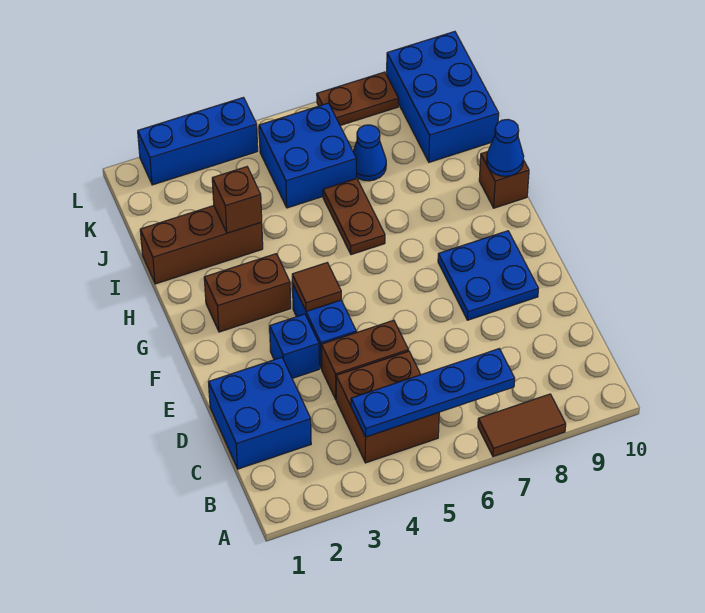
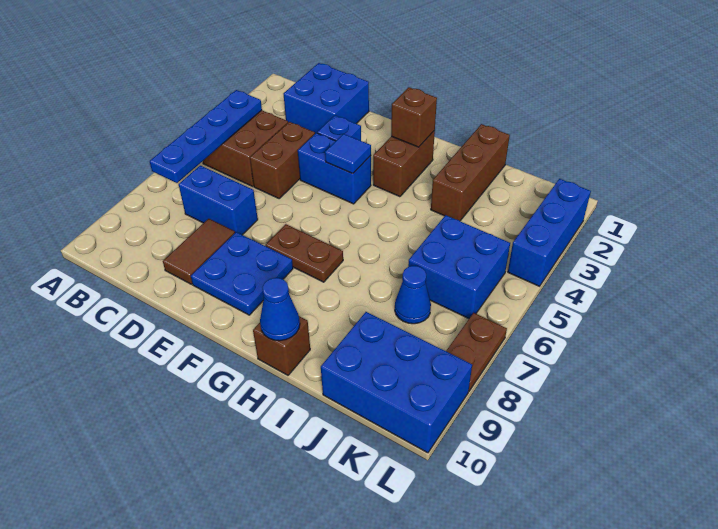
brown 1x2 tile [478,394,566,457] -> brown 1x2 tile moved to [163,219,235,284]
none -> blue 1x2 brick [179,165,258,235]
brown 1x1 tile [292,263,341,312] -> blue 1x1 tile [325,134,371,174]
brown 1x2 plate [323,178,385,255] -> brown 1x2 plate moved to [265,224,343,282]
brown 1x1 brick [212,167,262,233] -> brown 1x1 brick moved to [391,87,437,147]

